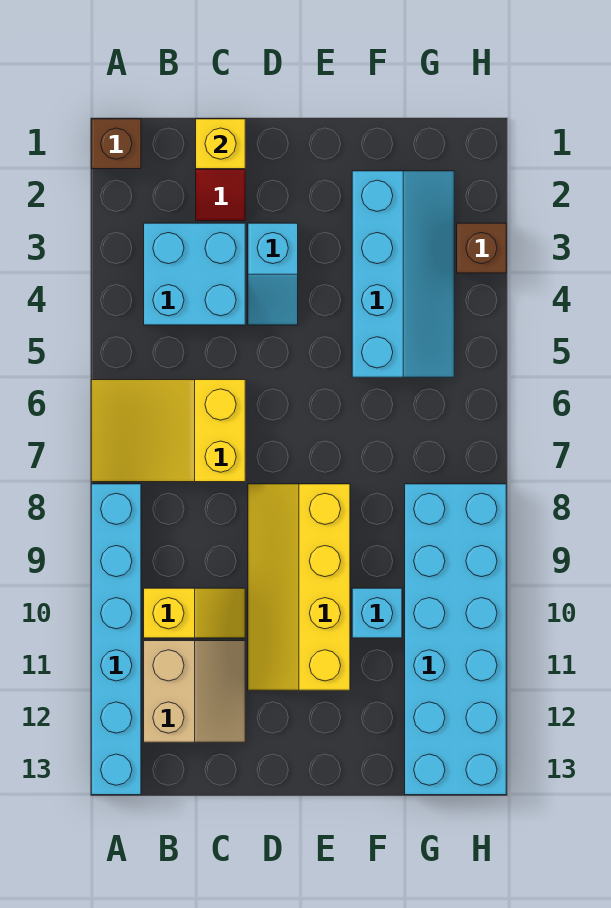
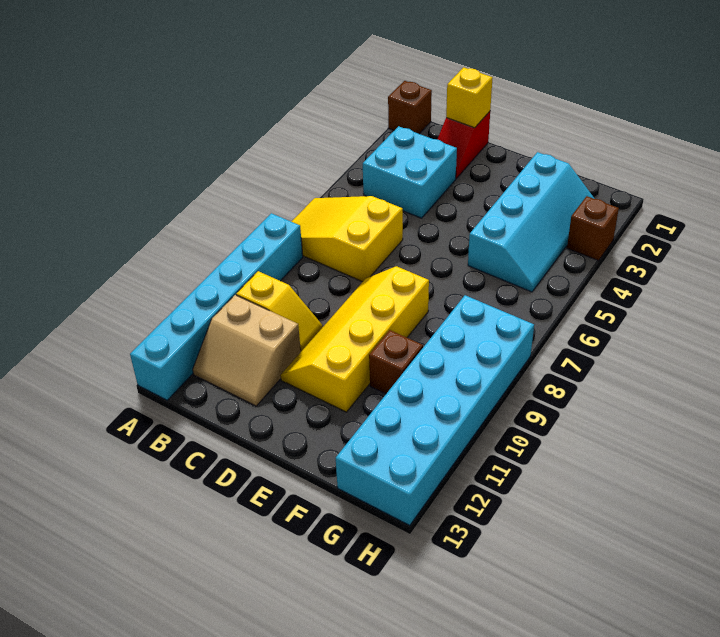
tan 2x2 slope [144,641,245,742] -> tan 2x2 slope turned to [193,295,301,406]
cyan 1x2 slope [248,223,298,325] -> none
cyan 1x1 brick [352,588,402,638] -> brown 1x1 brick [369,330,423,394]

